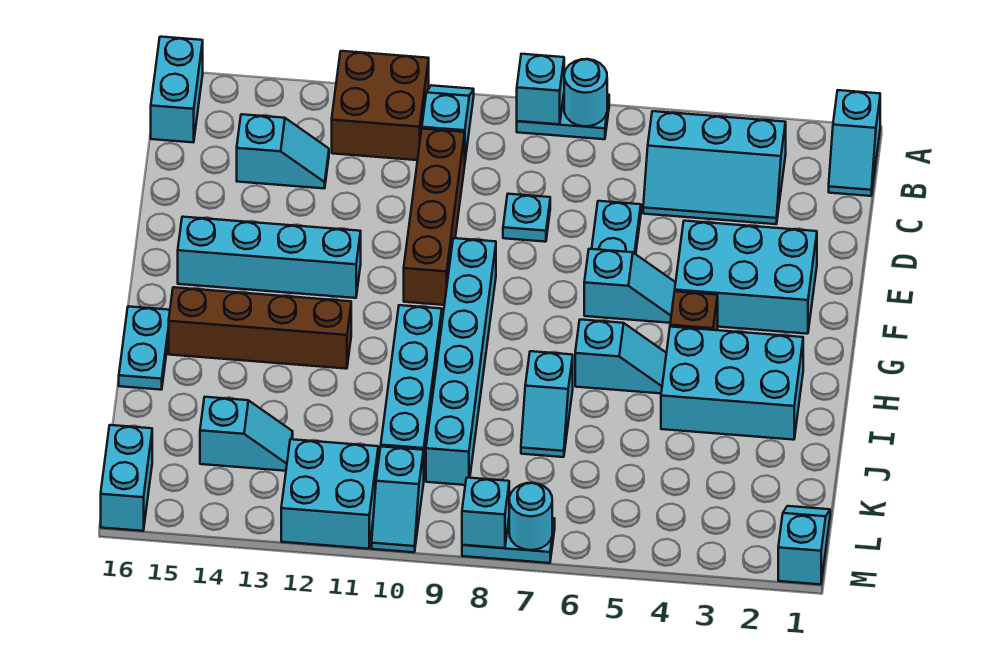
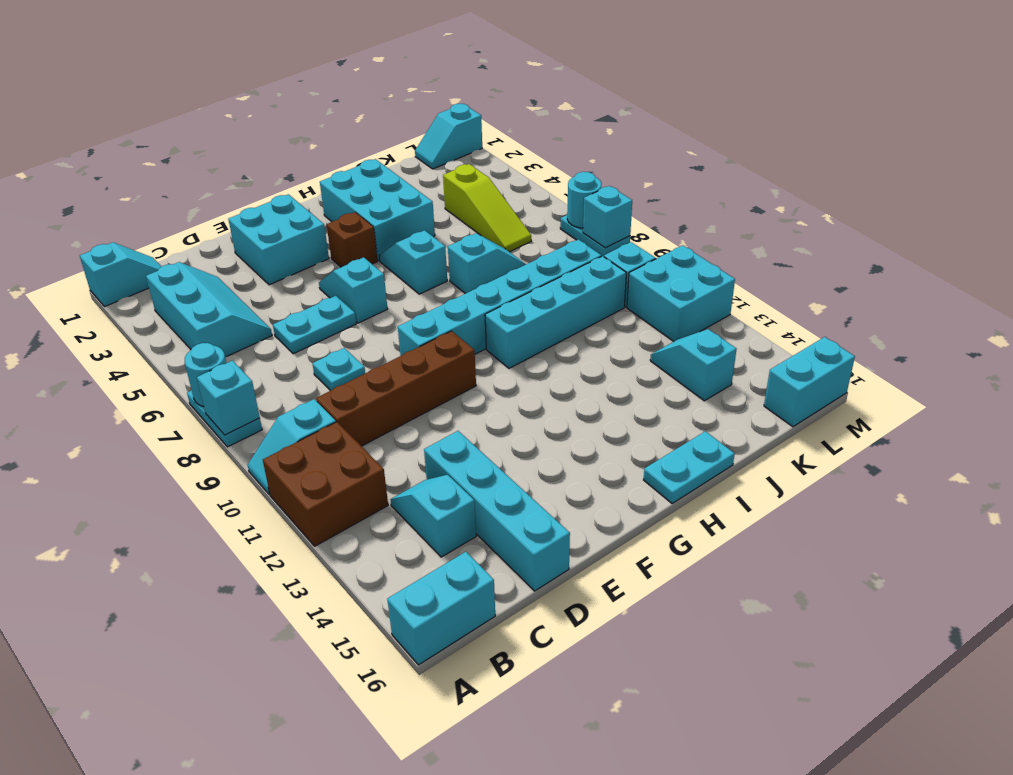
cyan 2x3 brick [675,221,817,334] -> cyan 2x2 brick [228,194,329,285]
cyan 1x4 brick [178,217,361,298] -> cyan 1x4 brick moved to [424,431,570,591]
brown 1x4 brick [169,287,351,369] -> none
none -> lime 1x3 slope [443,164,531,252]

